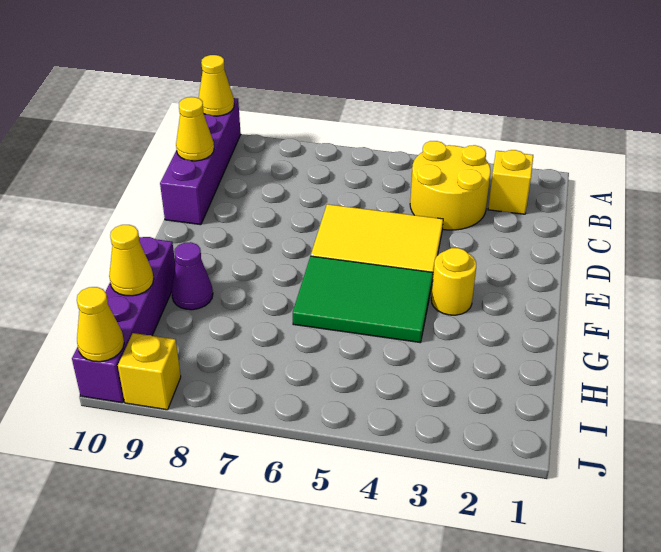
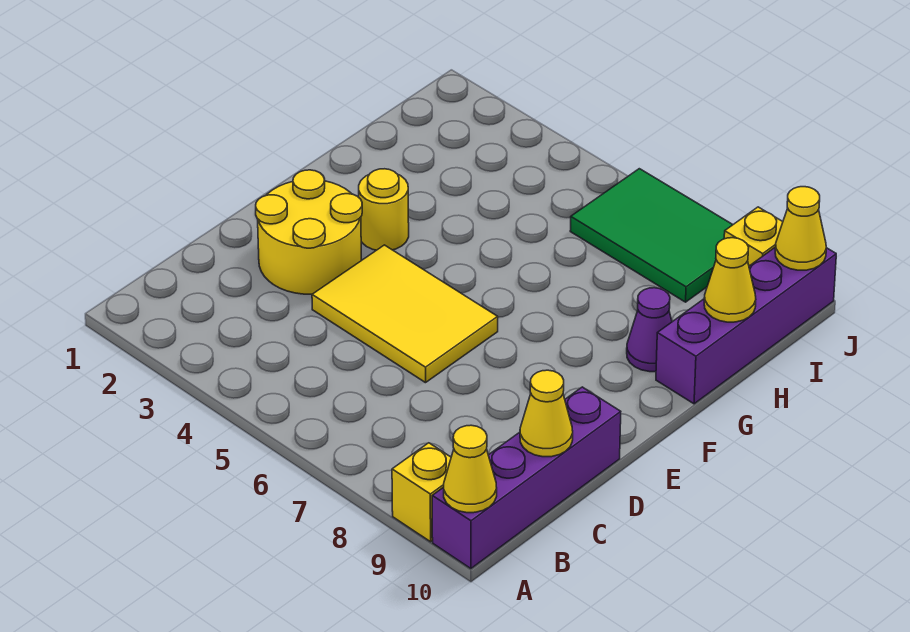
yellow 1x1 brick [488,150,533,214] -> yellow 1x1 brick moved to [392,443,451,542]
yellow 2x2 round brick [410,141,491,230] -> yellow 2x2 round brick moved to [256,170,362,294]
green 2x3 tile [293,256,433,343] -> green 2x3 tile moved to [570,169,733,302]

